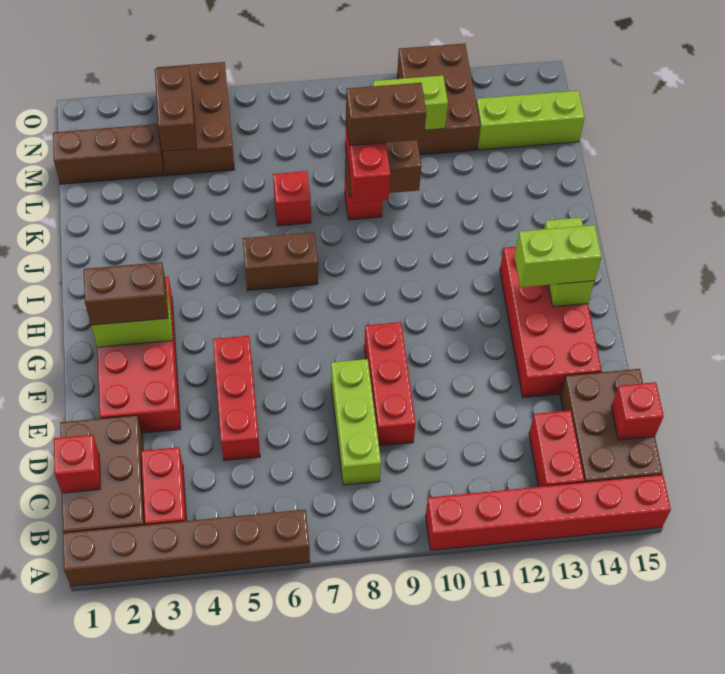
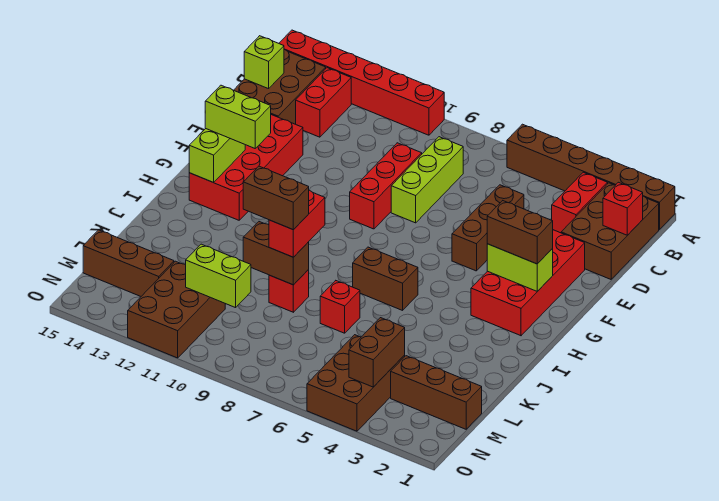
red 1x1 brick [611,382,664,440] -> lime 1x1 brick [244,36,284,89]
red 1x3 brick [213,336,260,461] -> brown 1x3 brick [452,185,524,271]
lime 1x3 brick [476,91,585,150] -> brown 1x3 brick [83,230,174,296]

